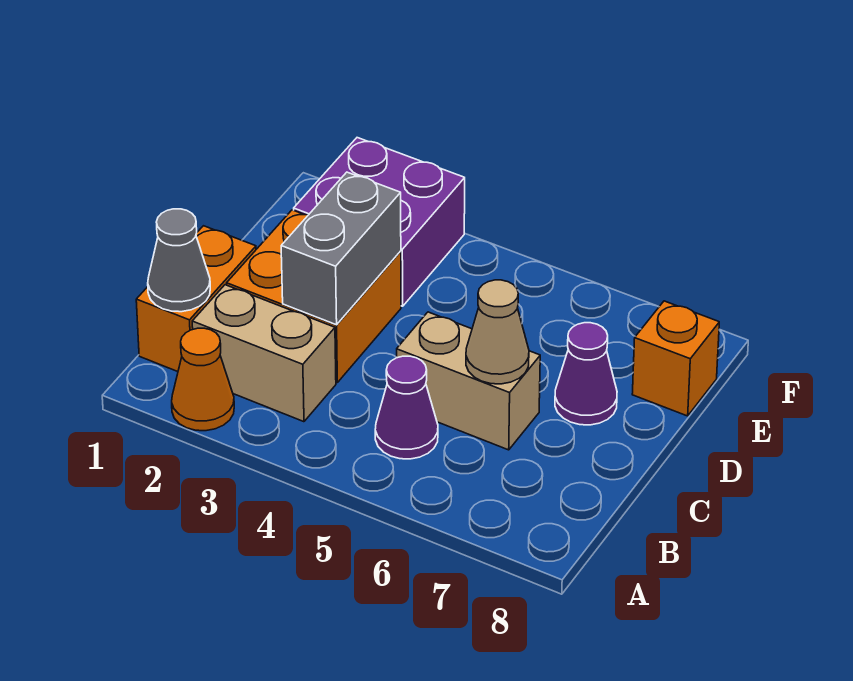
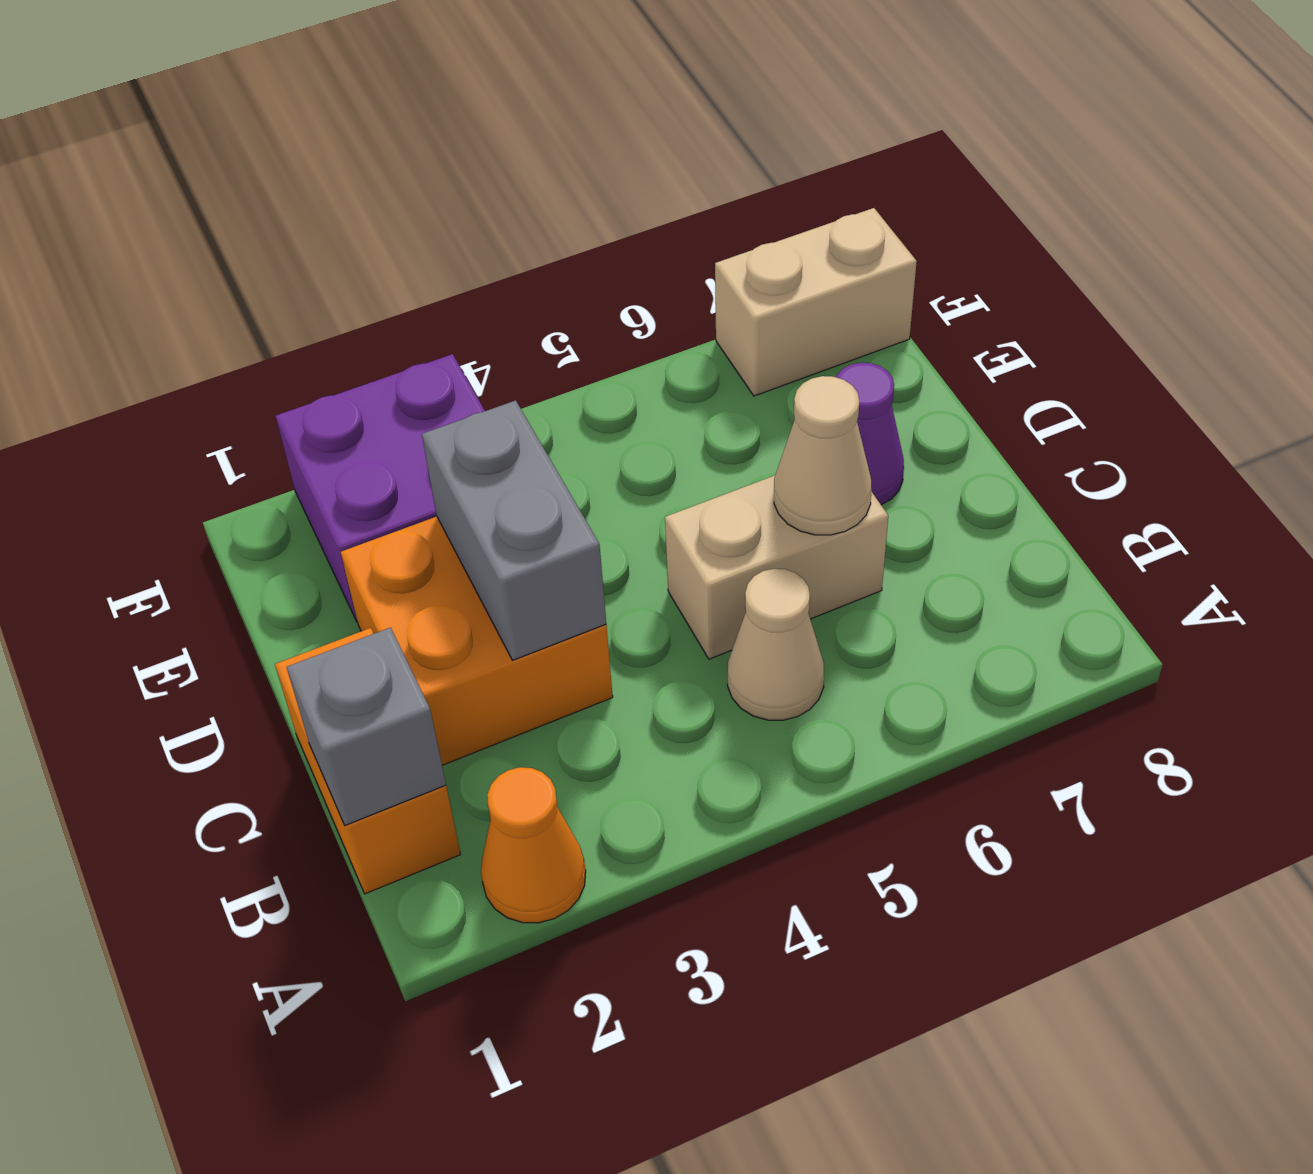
grey 1x1 cone [148,209,210,312] -> grey 1x1 brick [287,628,446,825]
tan 1x2 brick [192,285,336,422] -> tan 1x2 brick moved to [715,208,917,396]
purple 1x1 cone [375,356,438,459] -> tan 1x1 cone [728,569,824,720]
orange 1x1 brick [632,301,719,416] -> none

